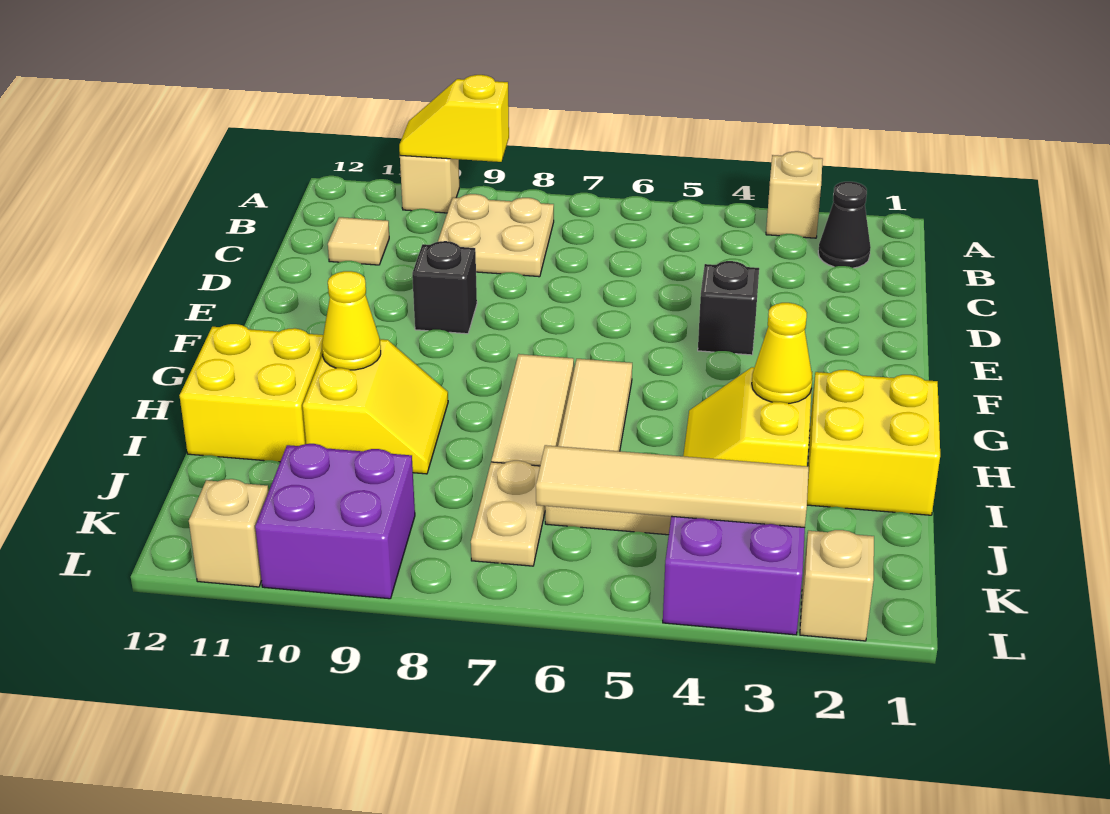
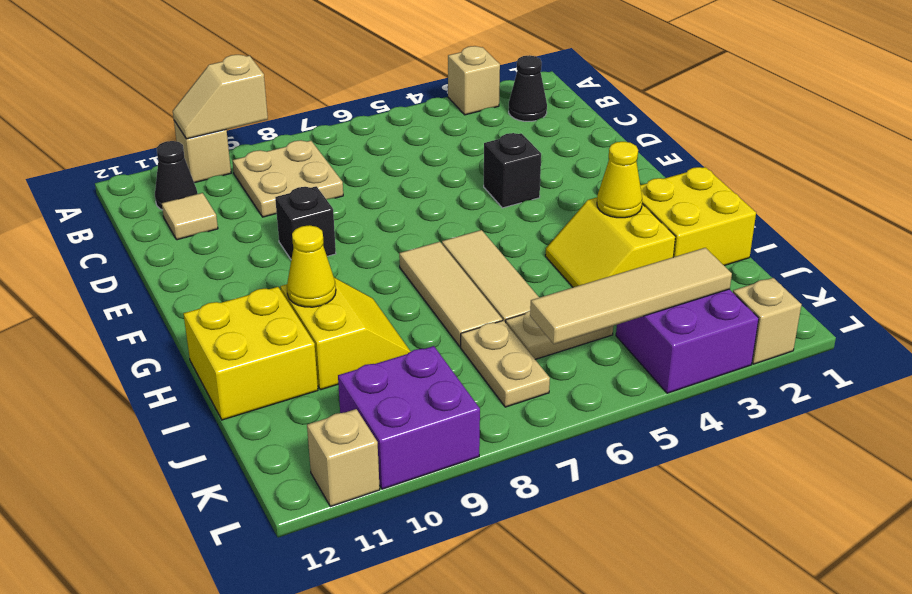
yellow 1x2 slope [399,75,509,162] -> tan 1x2 slope [173,55,268,139]
none -> black 1x1 cone [155,141,197,210]

